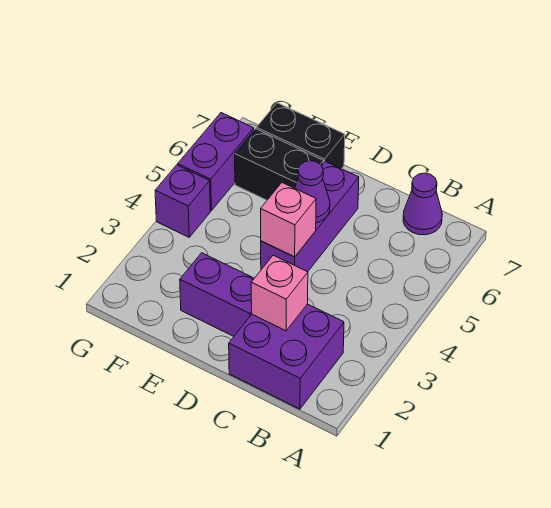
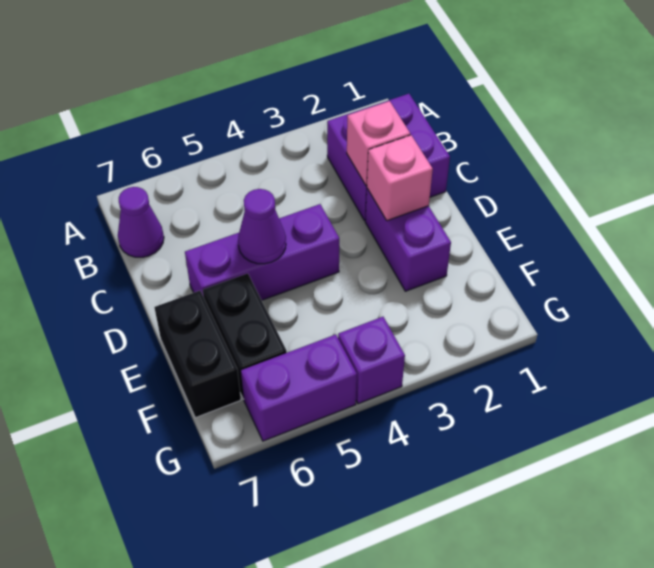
pink 1x1 brick [261,183,316,257] -> pink 1x1 brick moved to [367,135,433,221]

